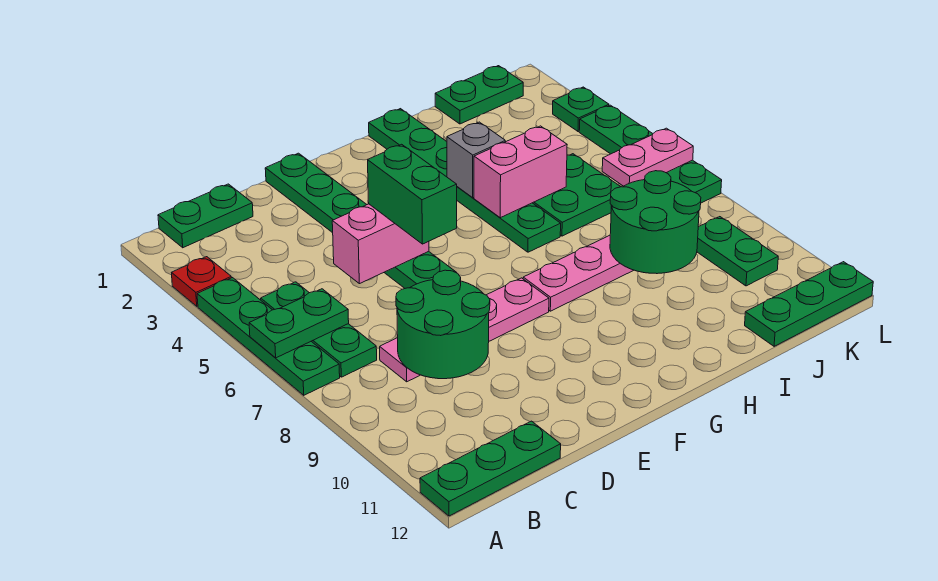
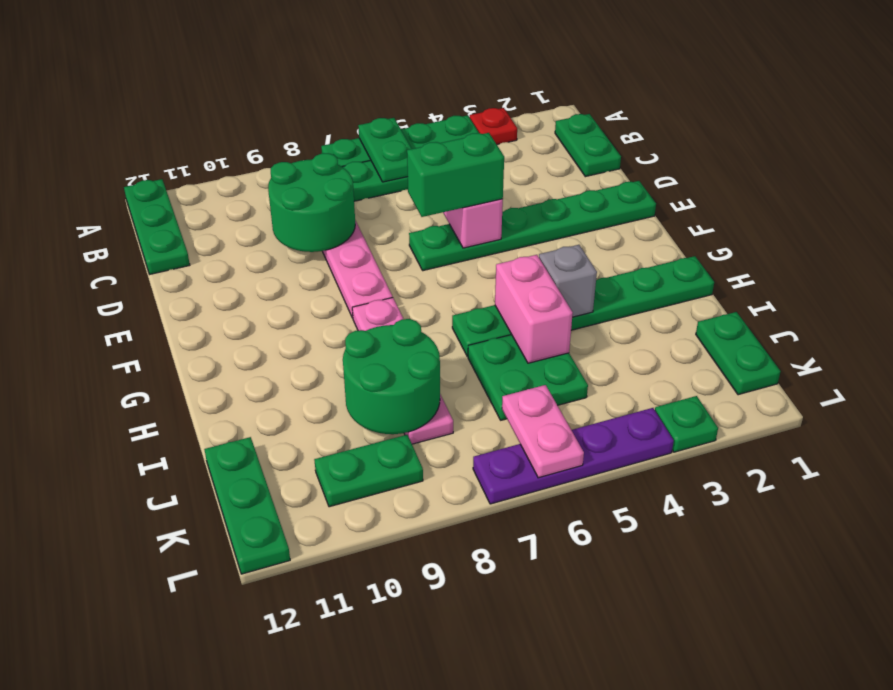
green 1x4 plate [579,105,722,203] -> purple 1x4 plate [473,408,674,504]

